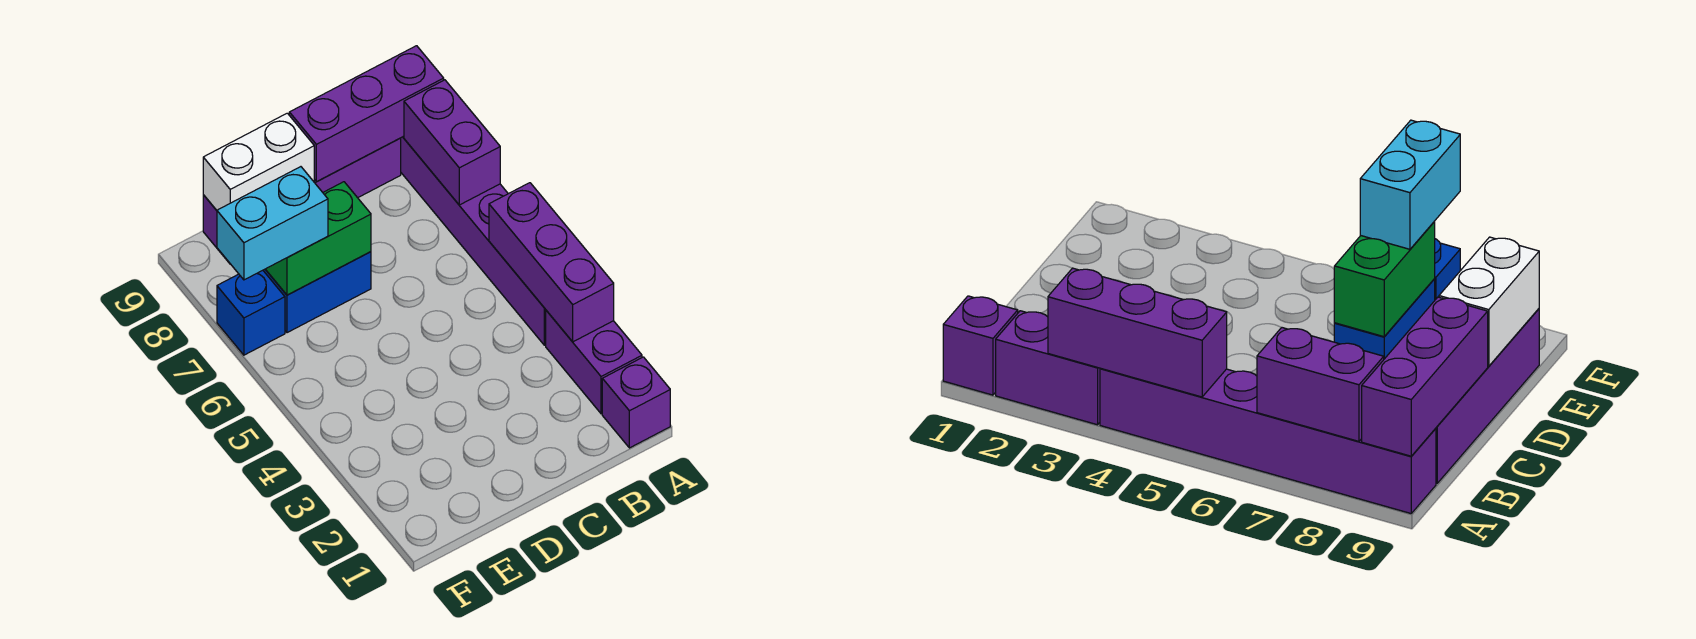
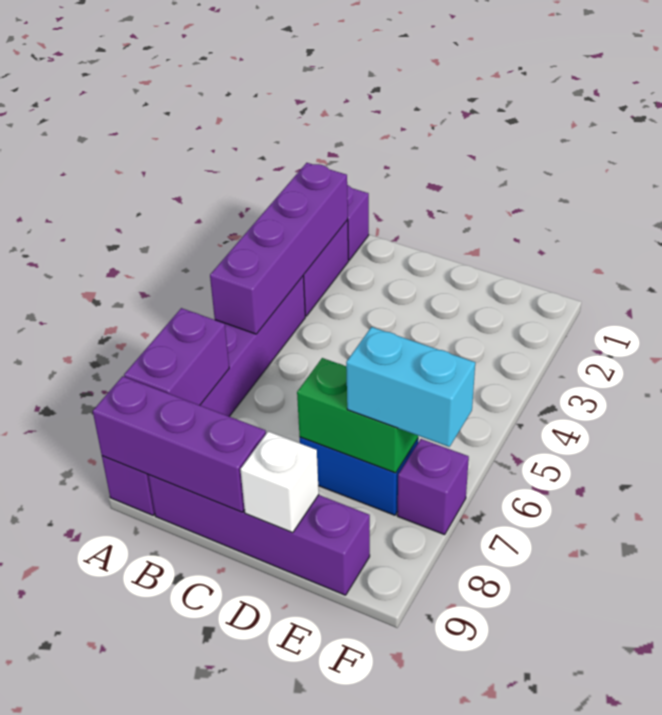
purple 1x3 brick [489,183,614,342] -> purple 1x4 brick [210,163,348,334]
white 1x2 brick [203,113,314,210] -> white 1x1 brick [240,431,319,532]
blue 1x1 brick [217,270,285,355] -> purple 1x1 brick [397,439,469,535]

